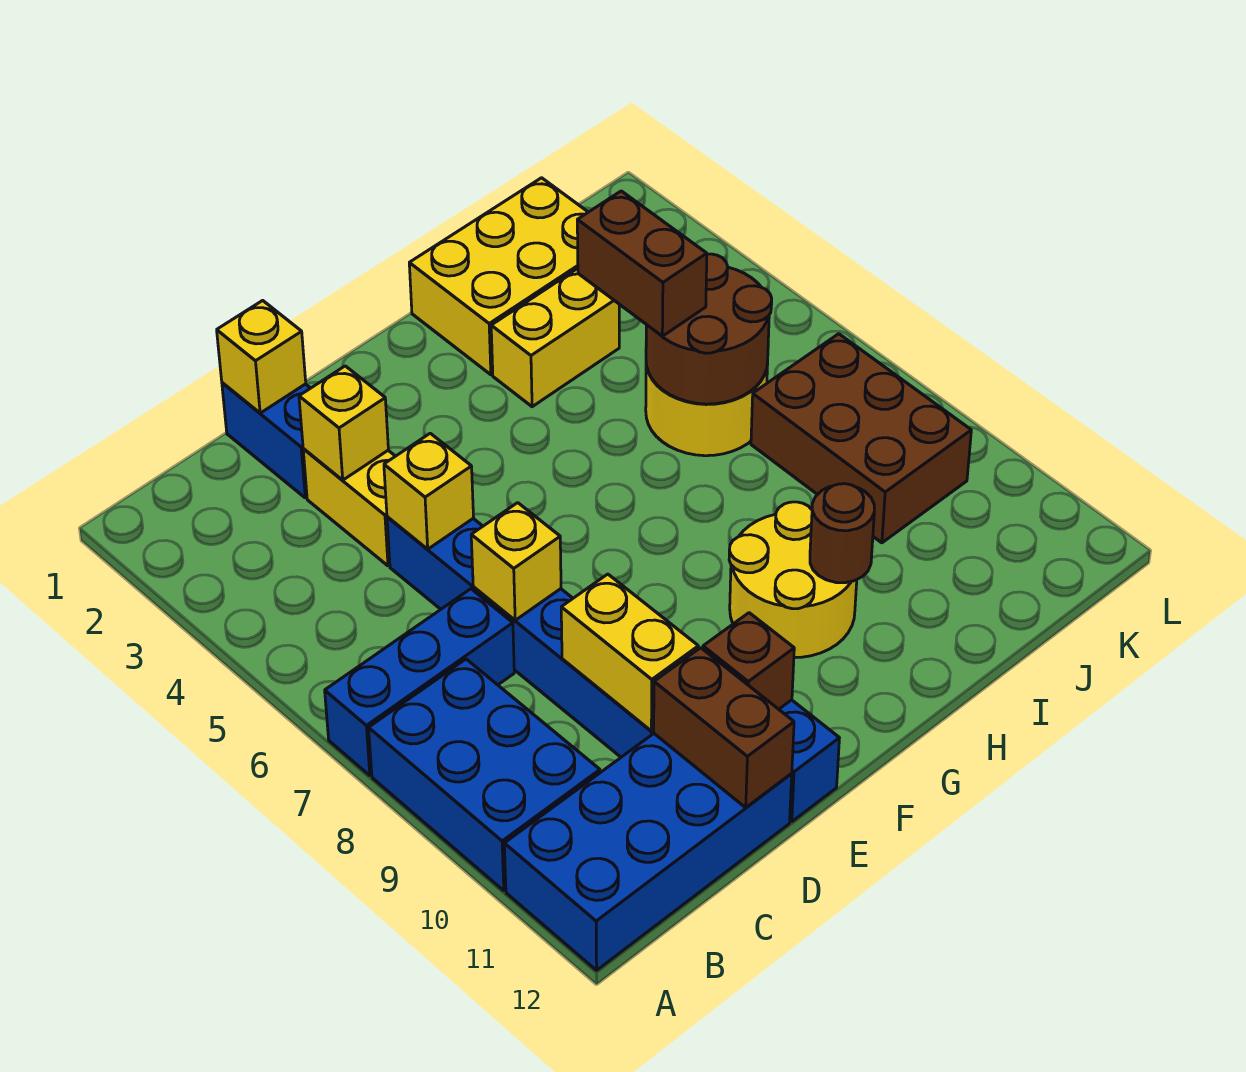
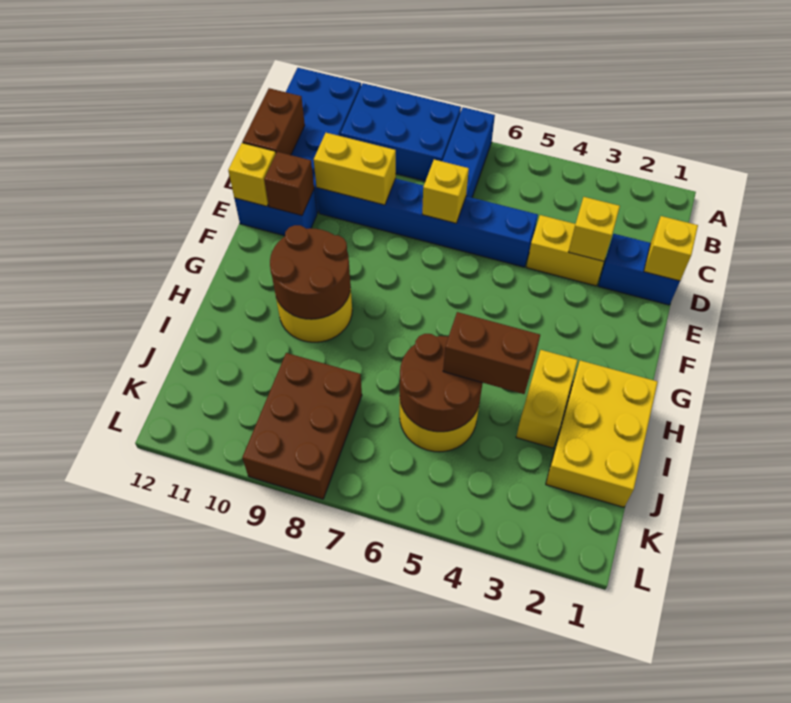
yellow 1x1 brick [384,433,474,549] -> yellow 1x1 brick moved to [228,143,276,206]
brown 1x2 brick [654,648,794,807] -> brown 1x2 brick turned to [242,88,305,155]
brown 1x1 round brick [810,484,874,583] -> brown 2x2 round brick [270,225,351,319]
brown 2x3 brick [751,334,971,543] -> brown 2x3 brick turned to [242,353,362,499]

